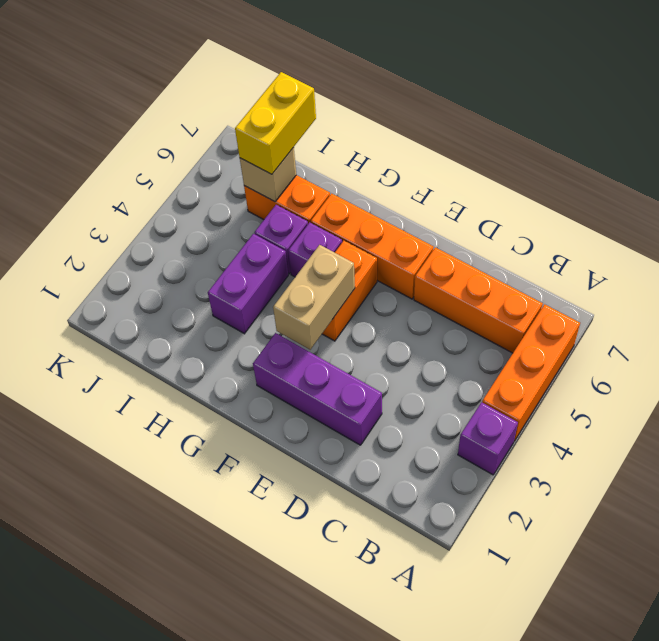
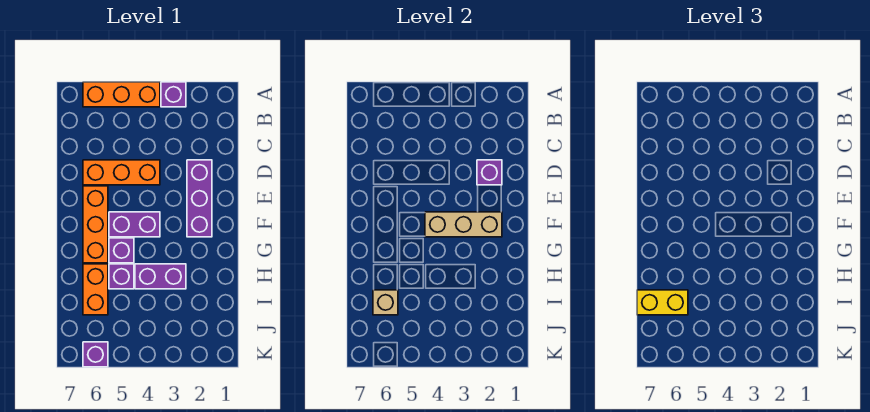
orange 1x3 brick [414,247,543,353] -> orange 1x3 brick turned to [83,160,160,185]
none -> purple 1x1 brick [477,160,502,185]
tan 1x2 brick [273,245,355,350] -> tan 1x3 brick [425,212,502,237]
orange 1x2 brick [322,241,377,341] -> purple 1x2 brick [109,212,160,237]
none -> purple 1x1 brick [83,342,108,367]

